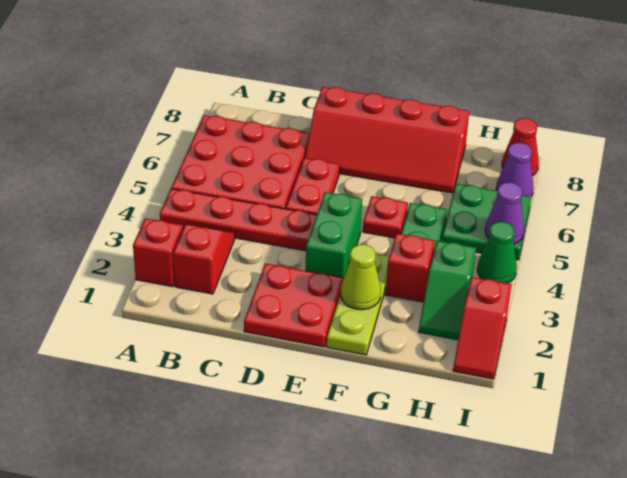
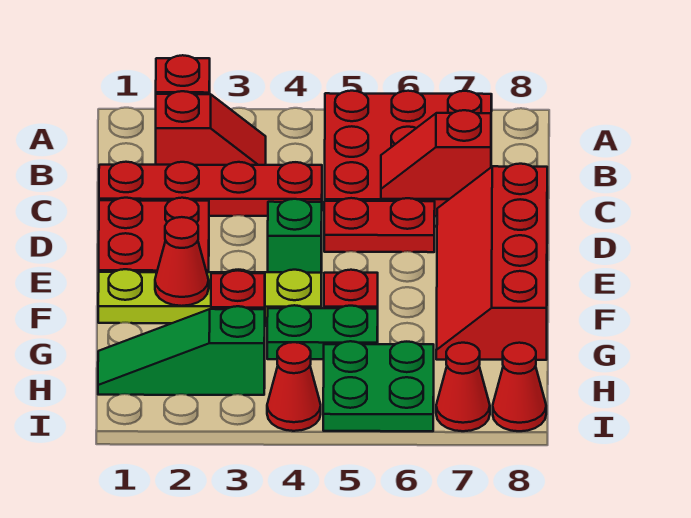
red 1x4 plate [160,189,317,251] -> red 1x4 plate turned to [99,162,322,216]
green 1x2 brick [306,192,362,279] -> green 1x1 brick [268,199,322,273]
lime 1x3 plate [327,253,389,355] -> lime 1x4 plate [98,269,321,323]
lime 1x1 cone [341,244,381,310] -> red 1x1 cone [155,217,209,306]
green 1x2 slope [419,241,476,340] -> green 1x3 slope [98,306,265,395]
red 1x2 slope [453,277,512,379] -> red 1x2 slope moved to [381,110,491,199]
green 1x1 cone [477,222,517,283] -> red 1x1 cone [267,342,321,431]
purple 1x1 cone [485,182,524,244] -> none
purple 1x1 cone [496,143,534,197] -> red 1x1 cone [436,343,490,431]

